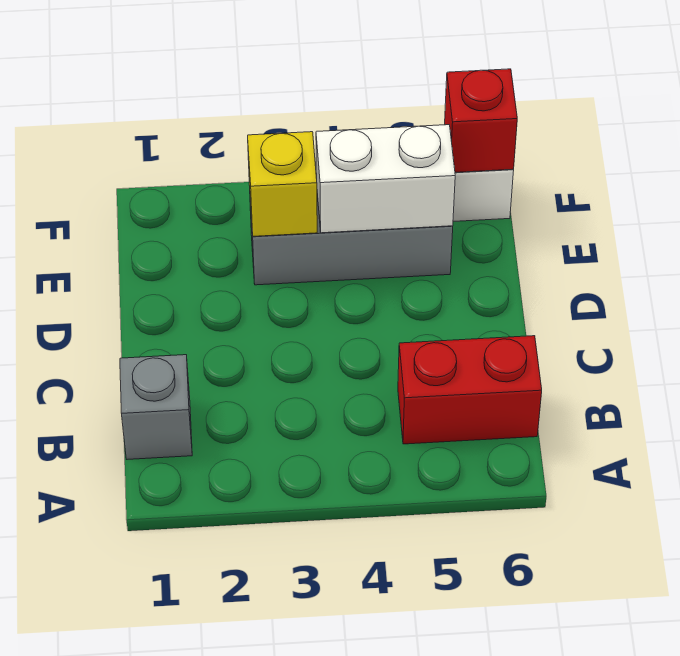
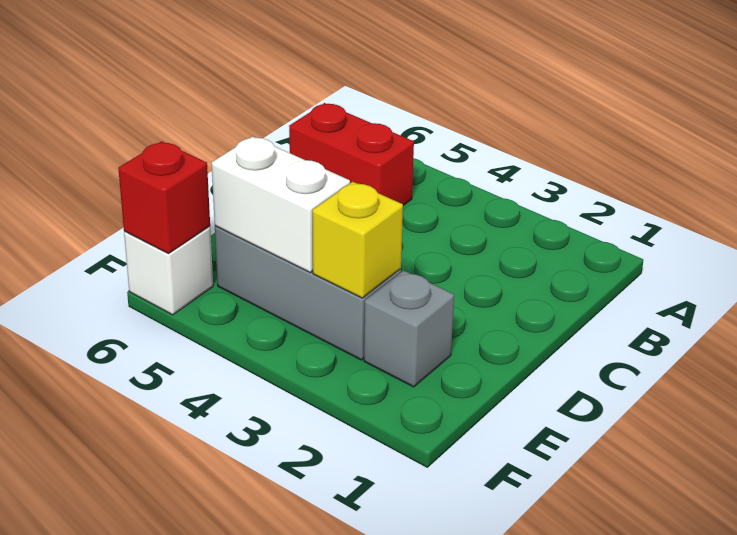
grey 1x1 brick [120,355,192,459] -> grey 1x1 brick moved to [364,270,454,387]

